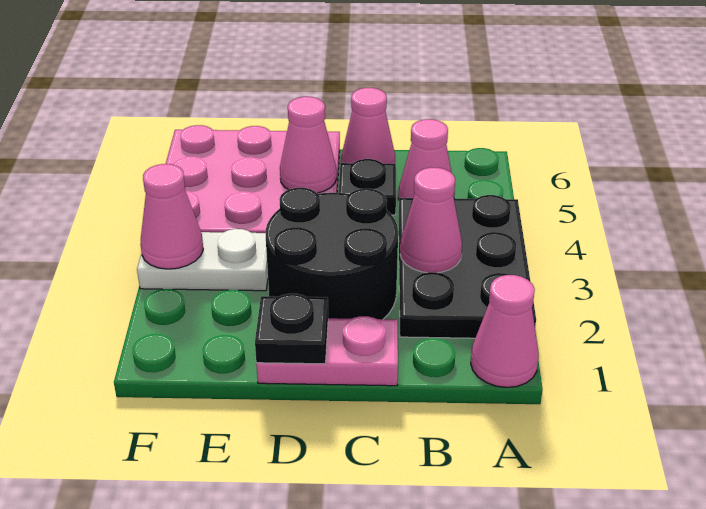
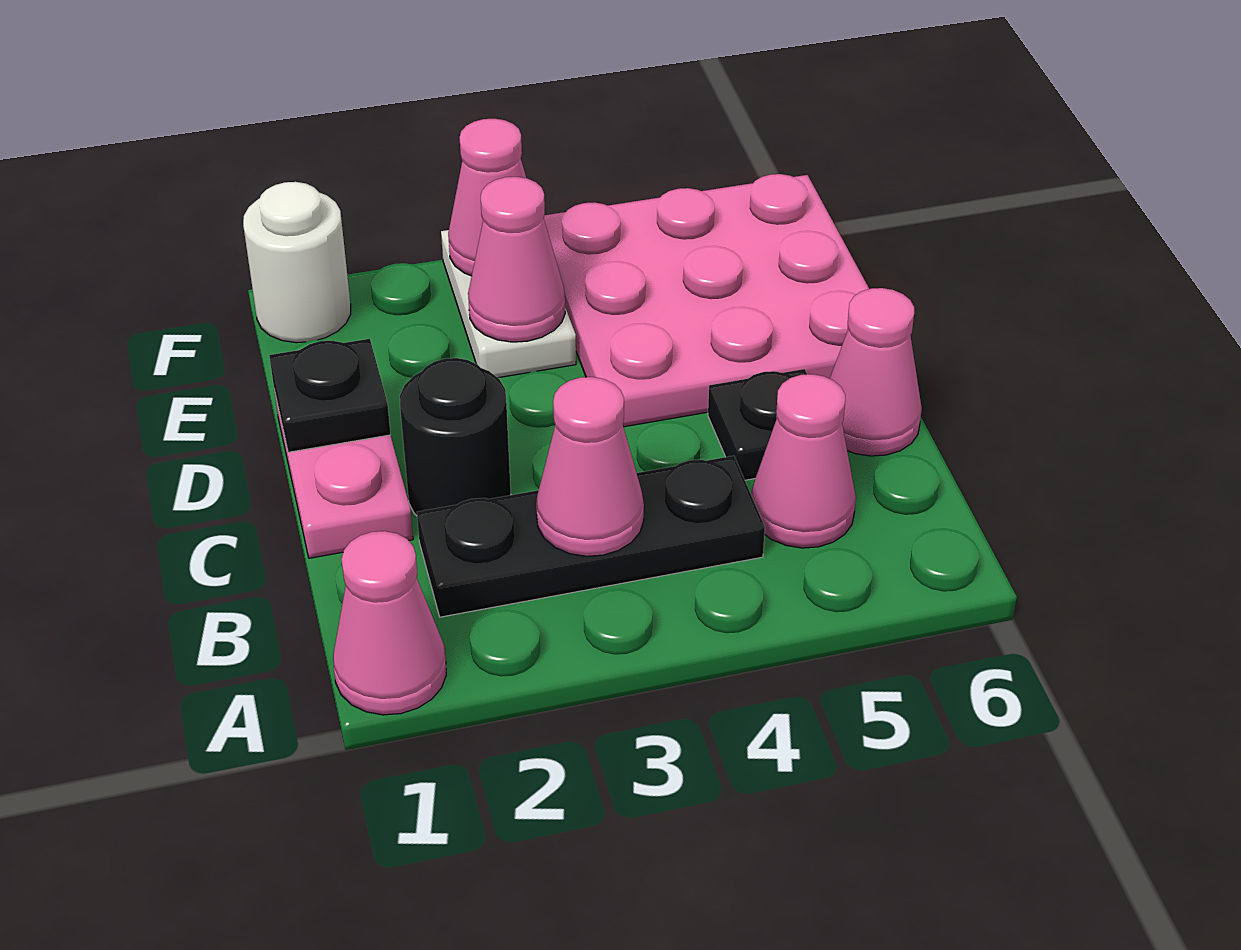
black 2x3 plate [399,195,536,338] -> black 1x3 plate [417,456,765,617]
black 2x2 round brick [266,188,398,319] -> black 1x1 round brick [400,358,511,516]
pink 1x1 cone [280,97,337,193] -> pink 1x1 cone moved to [468,177,565,342]
none -> white 1x1 round brick [243,182,351,343]

